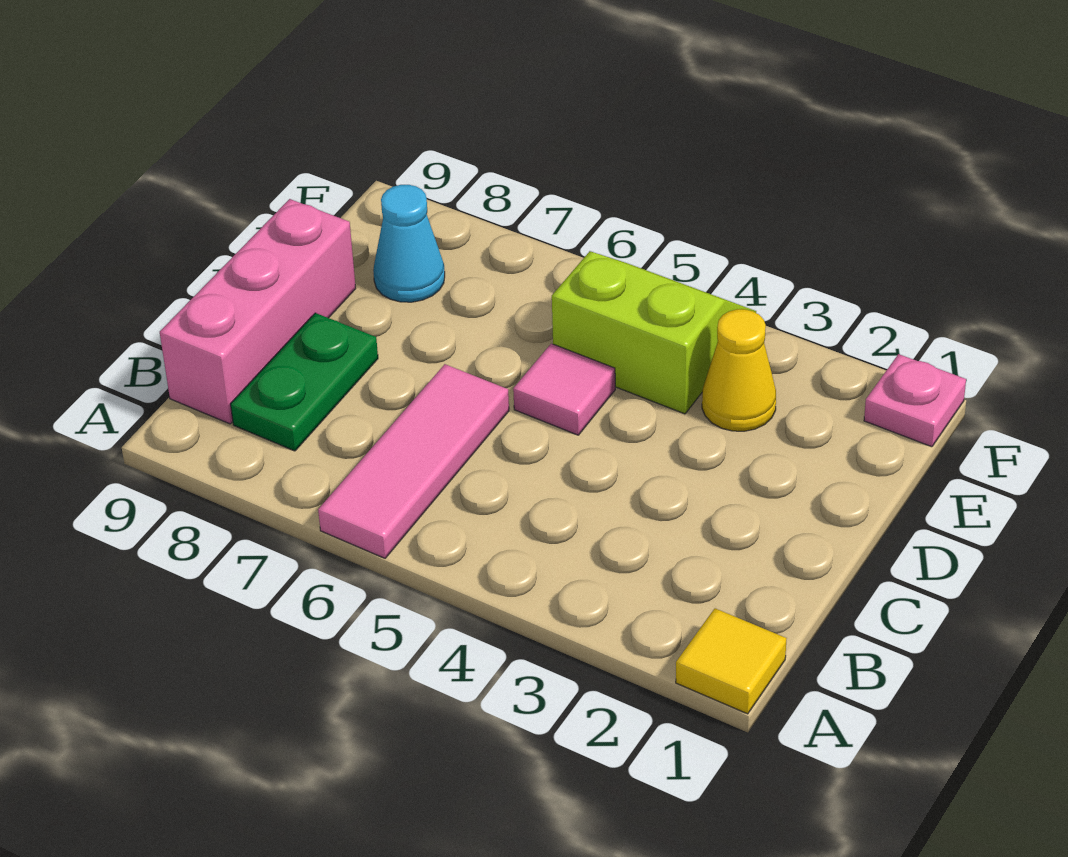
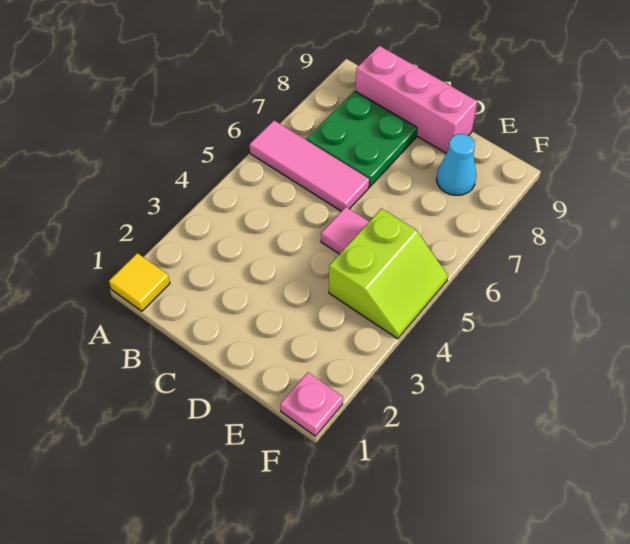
green 1x2 plate [231,313,378,451] -> green 2x2 plate [307,91,417,187]
yellow 1x1 cone [702,309,776,431] -> none

